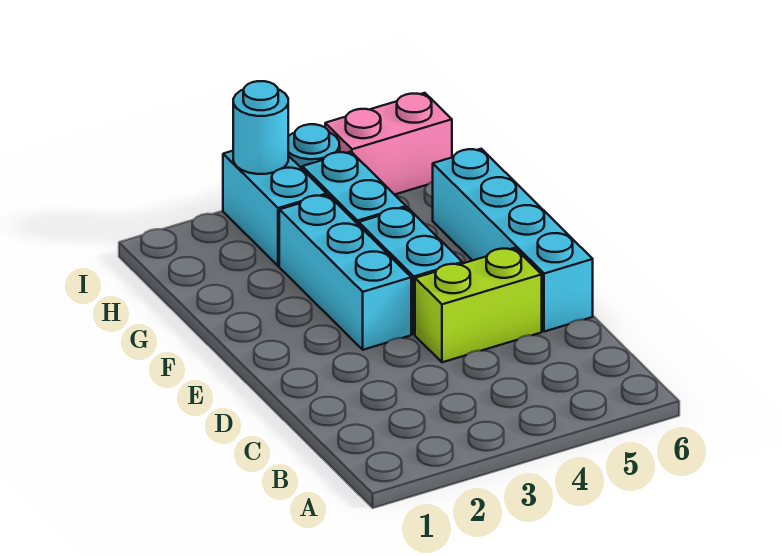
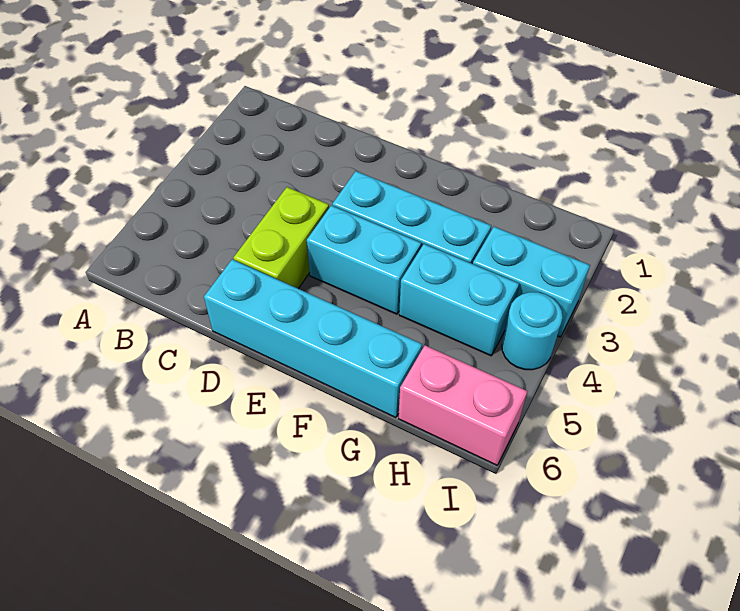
cyan 1x1 round brick [233,81,288,174] -> none
pink 1x2 brick [325,93,452,195] -> pink 1x2 brick turned to [398,345,528,465]

